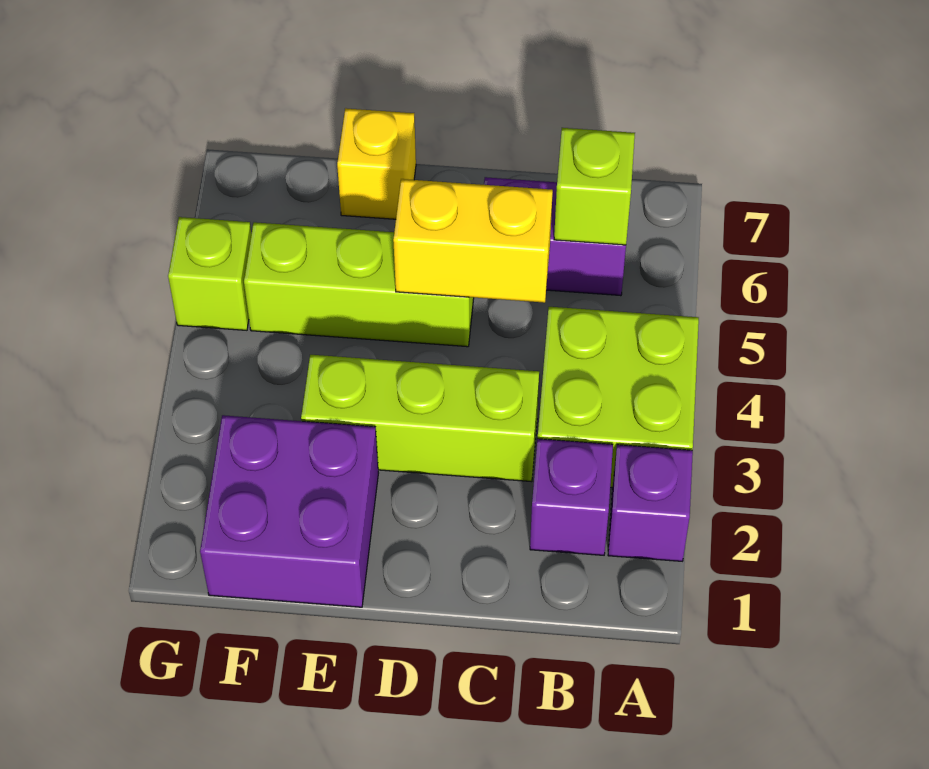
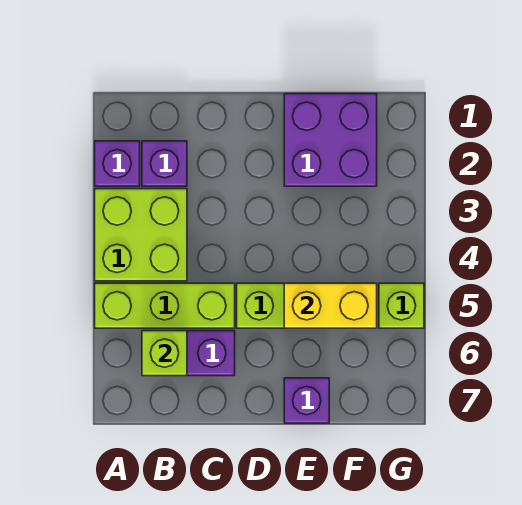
lime 1x3 brick [301,355,539,482] -> lime 1x3 brick moved to [95,283,235,328]
yellow 1x2 brick [393,179,553,303] -> yellow 1x2 brick moved to [284,283,377,328]
yellow 1x1 brick [337,108,416,219] -> purple 1x1 brick [284,378,329,423]

